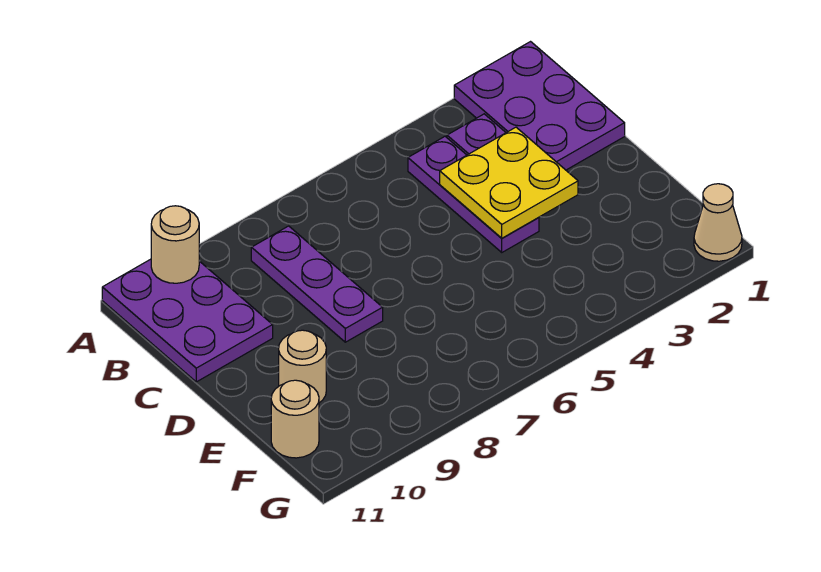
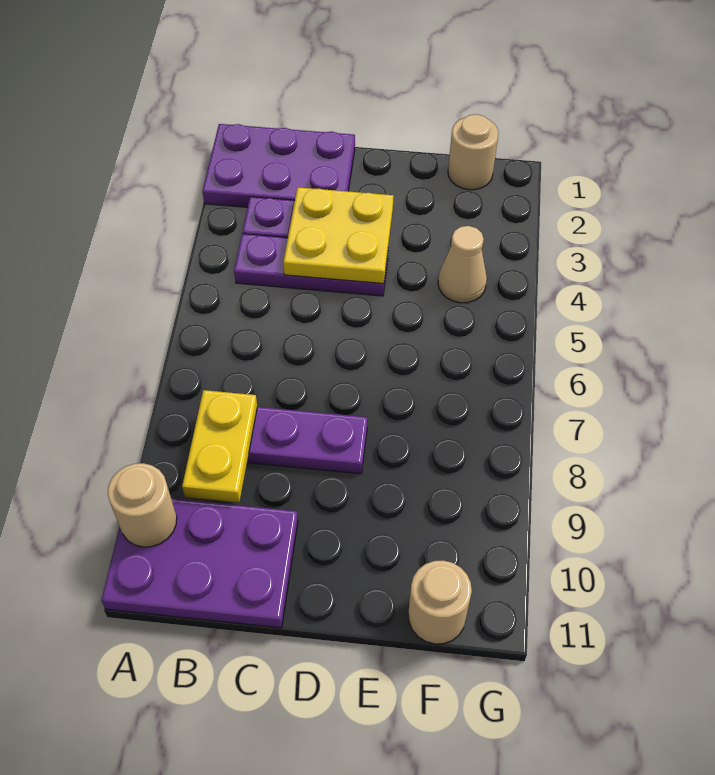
none -> yellow 1x2 plate [182,390,257,502]
tan 1x1 round brick [279,330,326,403] -> tan 1x1 round brick moved to [448,114,498,190]
tan 1x1 cone [694,184,742,261] -> tan 1x1 cone moved to [438,226,487,303]

